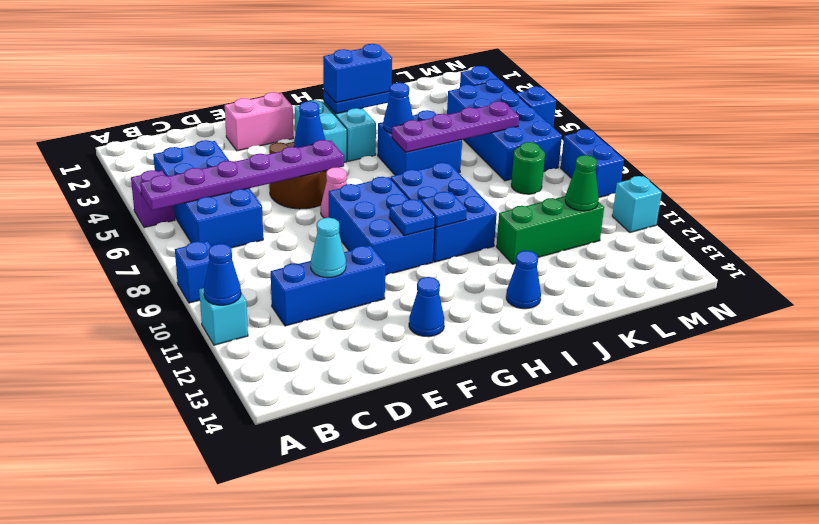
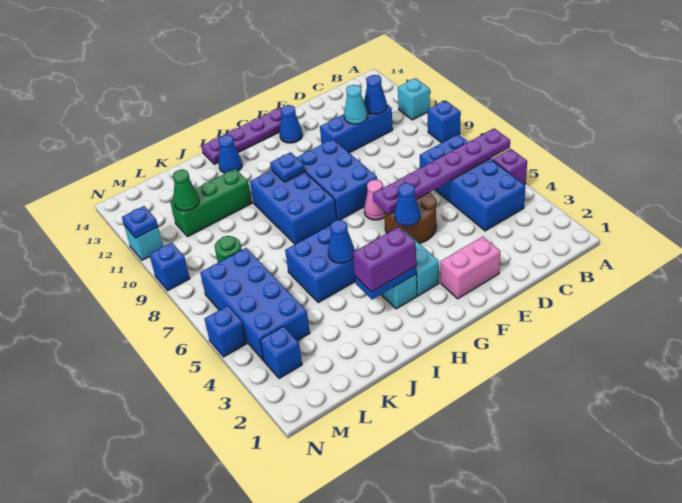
blue 1x1 cone [204,244,241,305] -> blue 1x1 cone moved to [364,75,387,114]
blue 1x1 plate [389,199,435,236] -> blue 1x1 plate moved to [122,206,158,238]
blue 1x2 brick [323,44,392,103] -> purple 1x2 brick [353,227,416,292]
purple 1x4 plate [392,101,519,152] -> purple 1x4 plate moved to [201,107,282,164]
blue 1x2 brick [561,129,624,197] -> blue 1x1 brick [149,242,190,290]

